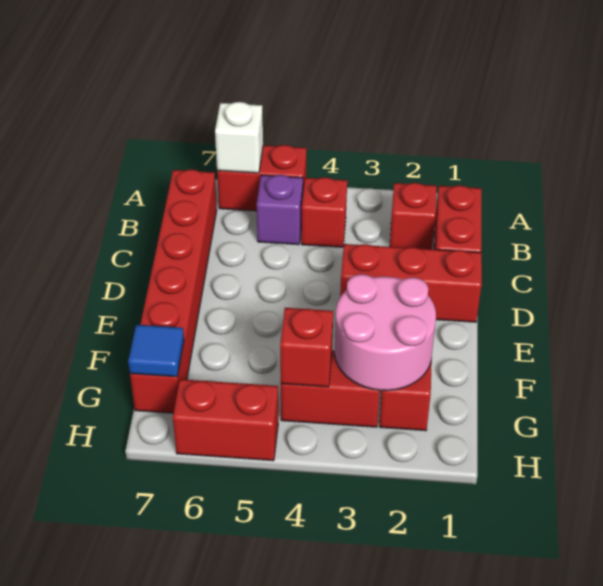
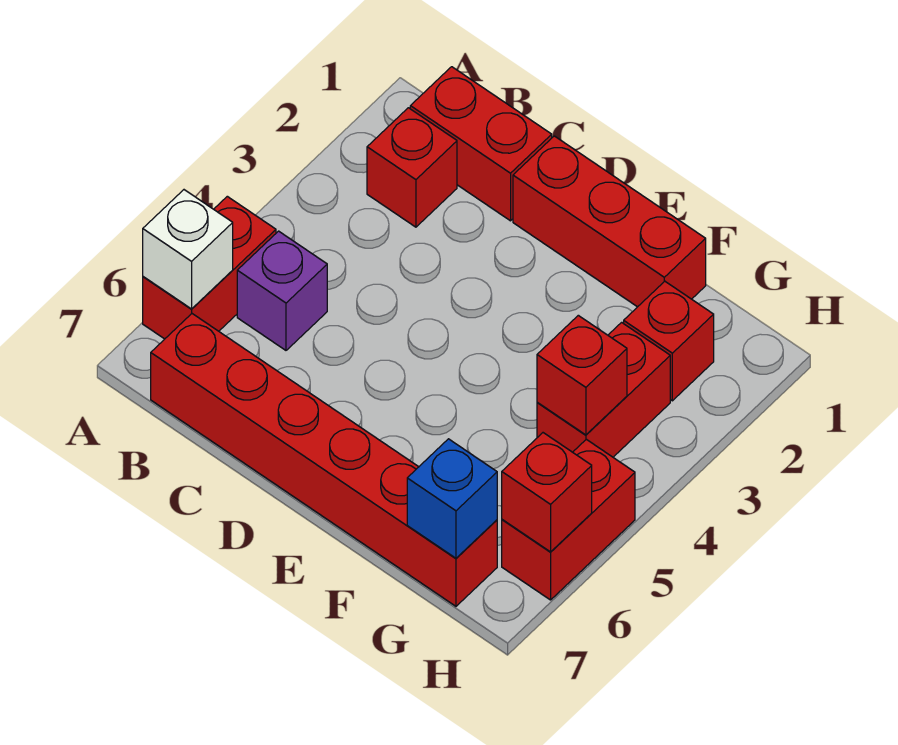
red 1x1 brick [301,177,347,247] -> red 1x1 brick moved to [502,433,592,552]
red 1x3 brick [340,244,482,322] -> red 1x3 brick turned to [513,136,706,307]
pink 2x2 round brick [335,274,436,391] -> none
blue 1x1 tile [128,325,184,377] -> blue 1x1 brick [407,439,497,558]

